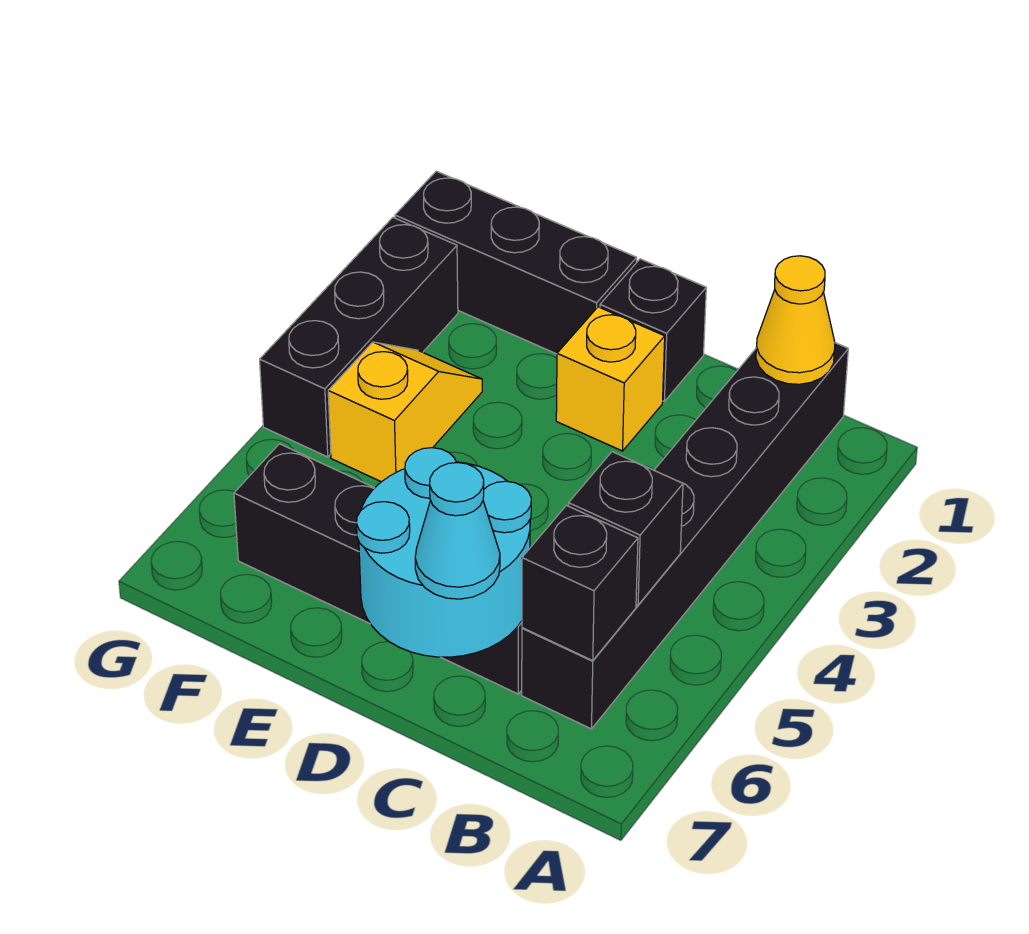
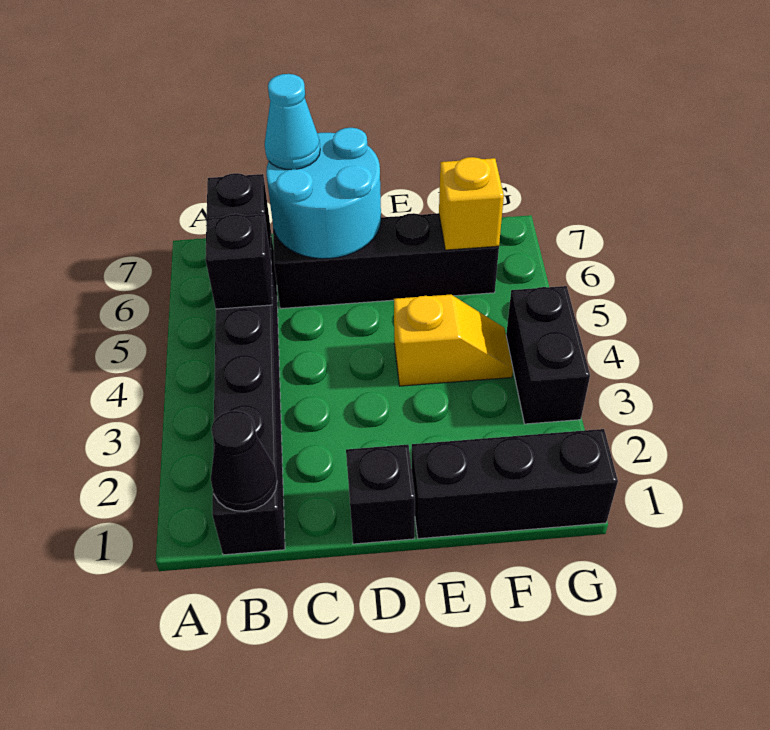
yellow 1x1 cone [756,256,835,384] -> black 1x1 cone [211,411,277,511]
yellow 1x1 brick [556,307,665,451] -> yellow 1x1 brick moved to [439,157,504,250]
yellow 1x2 slope [328,342,482,482] -> yellow 1x2 slope turned to [394,295,513,386]
black 1x3 brick [260,218,458,457] -> black 1x2 brick [506,286,590,424]

